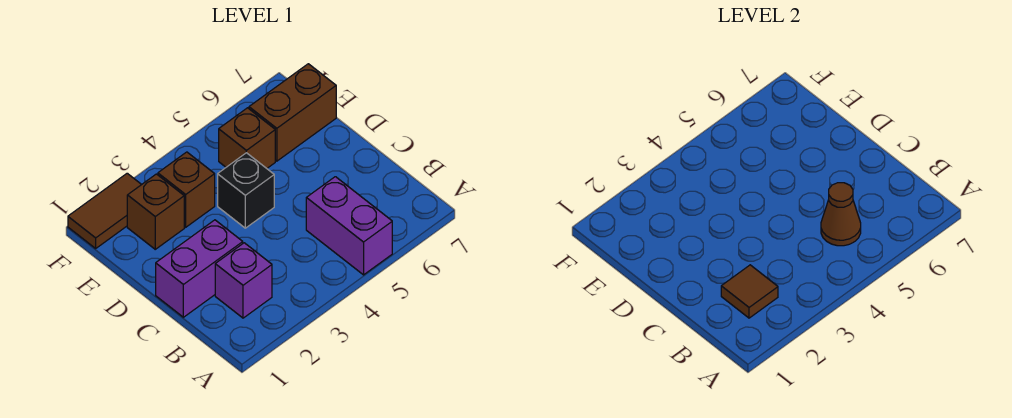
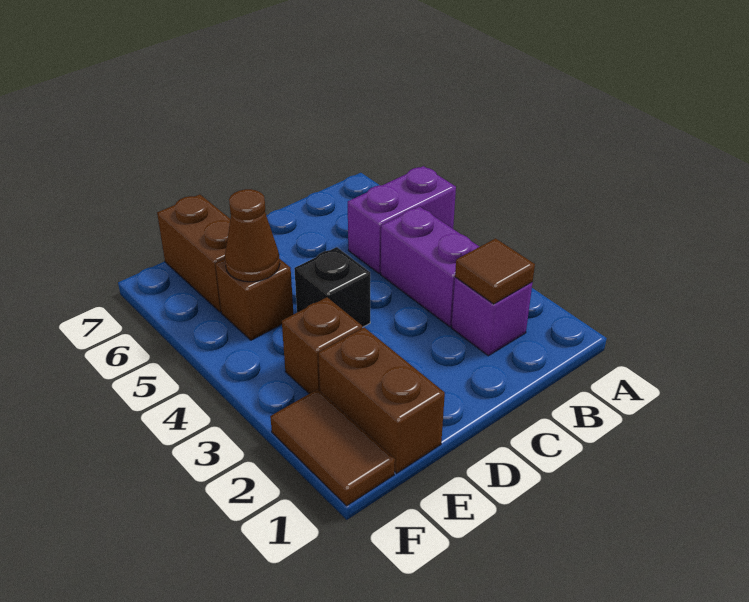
brown 1x1 cone [821,183,861,246] -> brown 1x1 cone moved to [225,189,280,282]
purple 1x2 brick [156,220,243,317] -> purple 1x2 brick moved to [381,207,479,327]
brown 1x1 brick [127,174,184,249] -> brown 1x2 brick [318,327,445,473]

